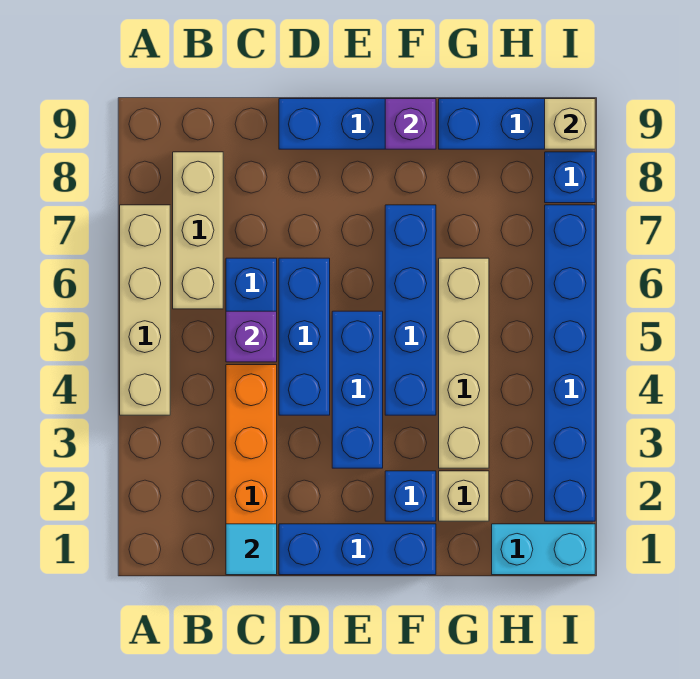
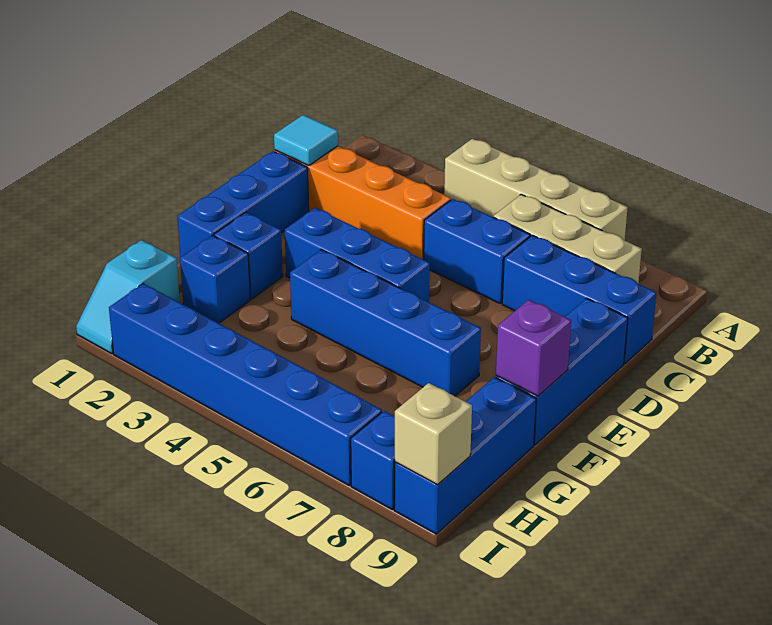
purple 1x1 brick [226,311,277,362] -> none
blue 1x3 brick [279,258,330,415] -> blue 1x3 brick moved to [502,235,657,364]
tan 1x1 brick [439,471,489,521] -> blue 1x1 brick [180,235,250,323]
tan 1x4 brick [439,258,489,468] -> none
cyan 1x2 brick [492,524,595,575] -> cyan 1x2 slope [76,240,180,354]

